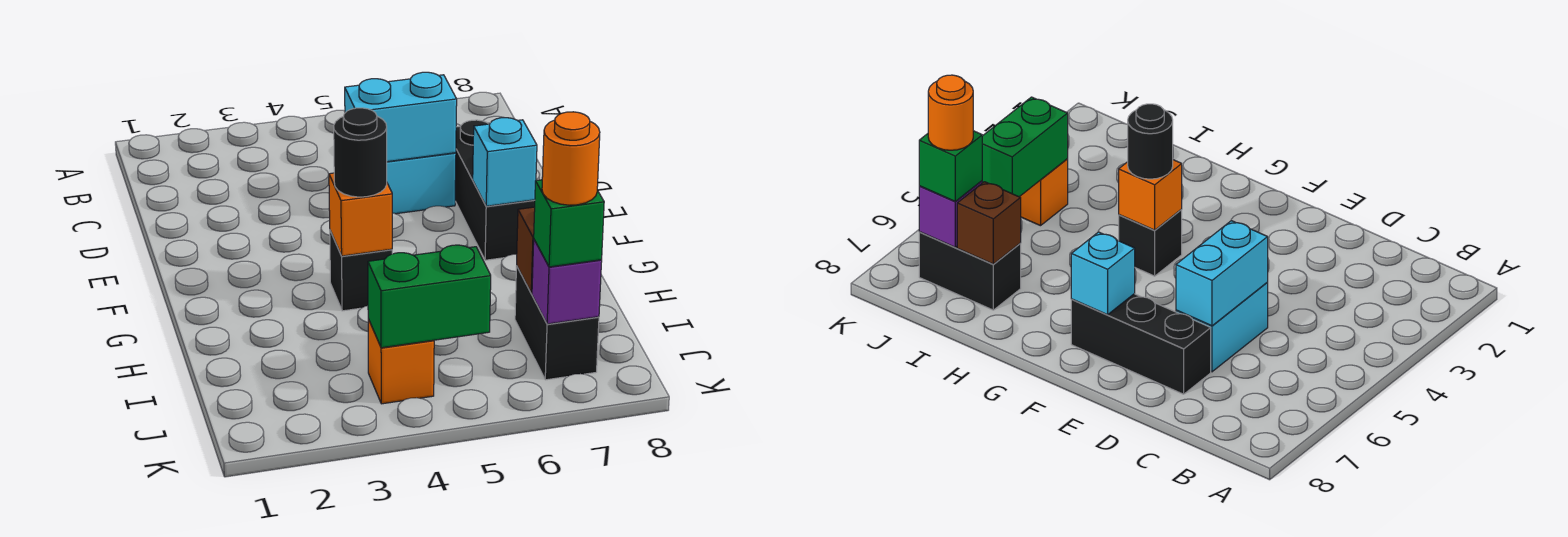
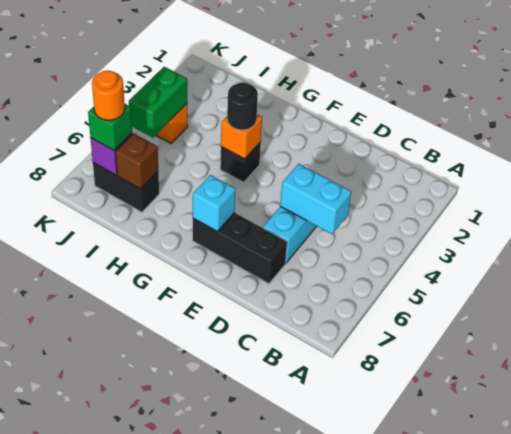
cyan 1x2 brick [345,72,457,162] -> cyan 1x2 brick turned to [280,164,351,234]

